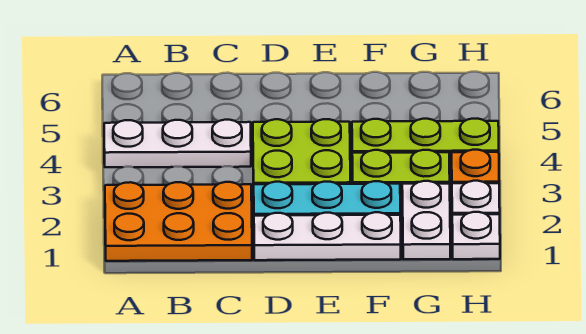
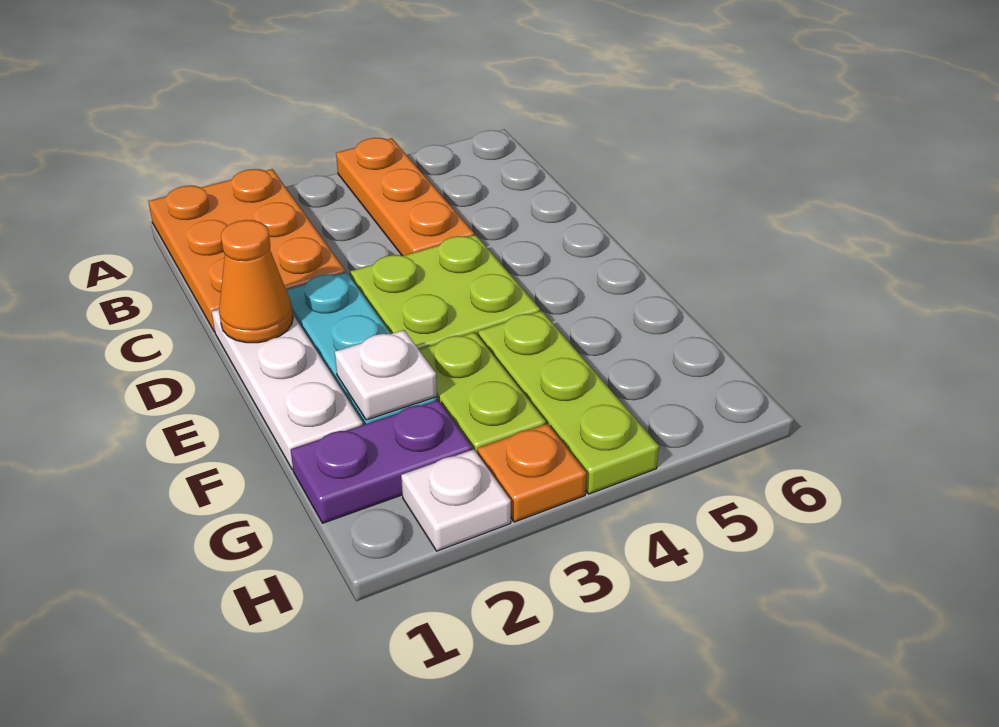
white 1x3 plate [104,120,251,167] -> orange 1x3 plate [336,138,474,256]
none -> orange 1x1 cone [219,220,293,343]
white 1x2 plate [402,181,450,259] -> purple 1x2 plate [291,400,472,523]
white 1x1 plate [452,212,500,259] -> white 1x1 plate moved to [335,330,437,420]

